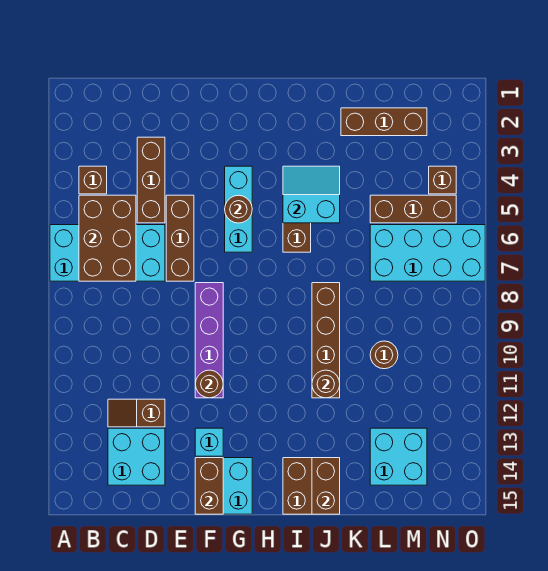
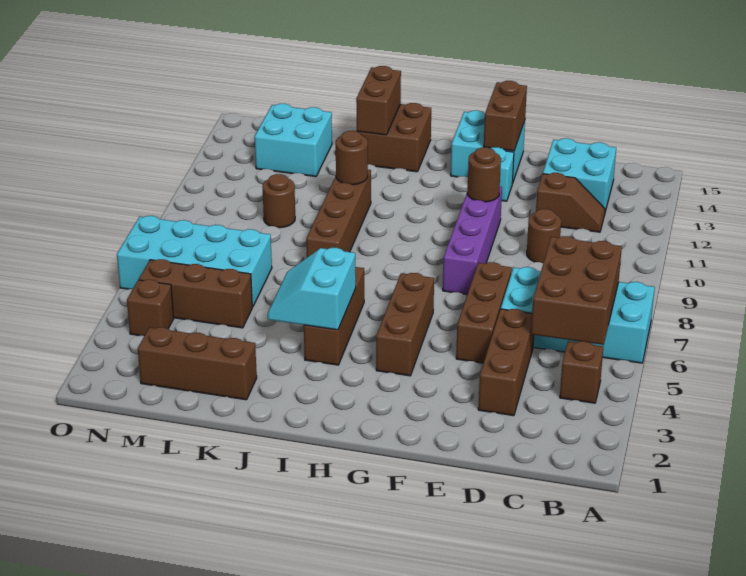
cyan 1x3 brick [225,166,252,252] -> brown 1x3 brick [376,273,434,376]
brown 1x1 round brick [225,195,252,223] -> brown 1x1 round brick moved to [527,209,561,263]
cyan 2x2 slope [283,166,340,223] -> cyan 2x2 slope turned to [268,248,356,330]

